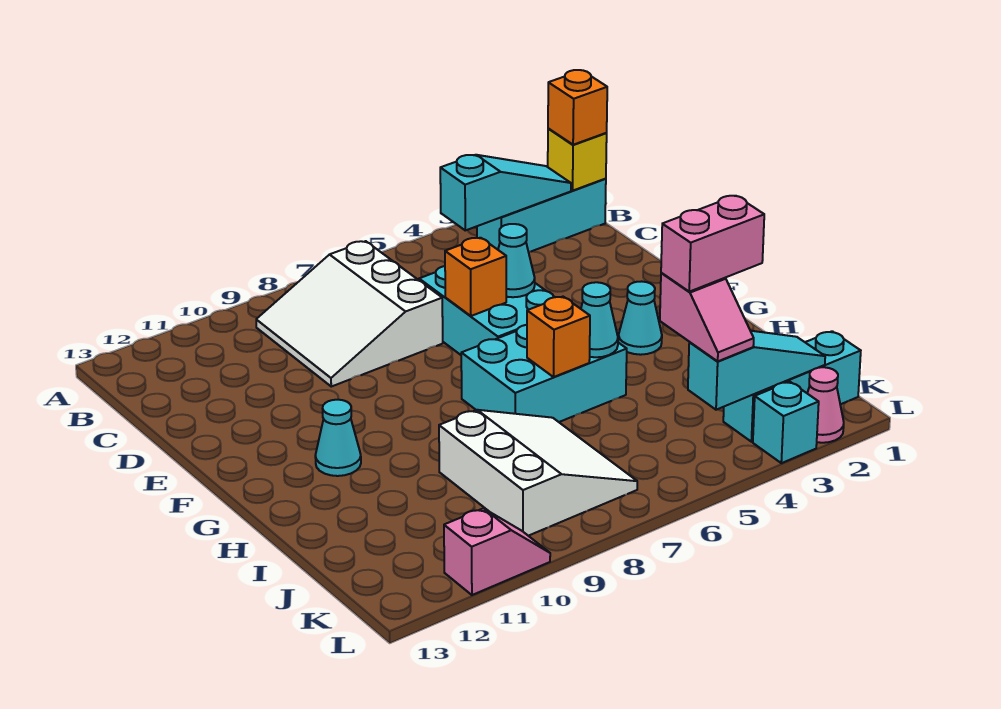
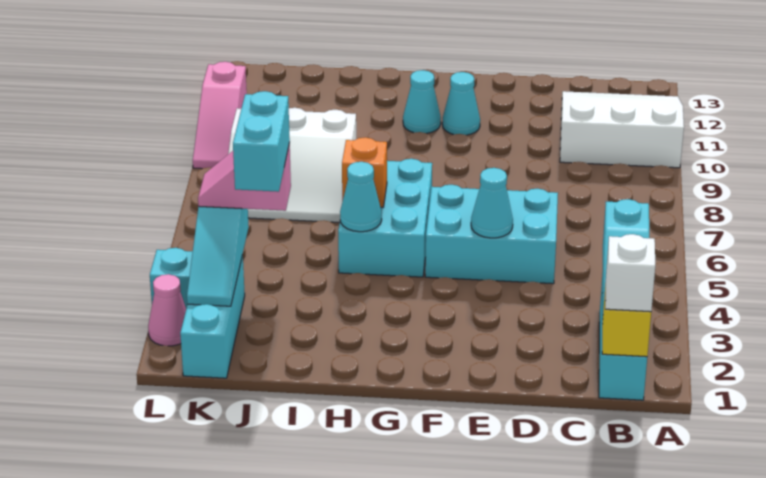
orange 1x1 brick [548,70,607,145] -> white 1x1 brick [605,234,655,312]
white 3x3 slope [256,241,443,387] -> white 3x3 slope moved to [560,91,684,168]
orange 1x1 brick [445,238,506,316] -> none
cyan 1x1 cone [618,281,662,355] -> cyan 1x1 cone moved to [442,72,480,135]
pink 1x2 brick [661,196,764,292] -> cyan 1x2 brick [233,91,290,192]
pink 1x2 slope [444,508,550,595] -> pink 1x3 slope [193,62,247,169]

